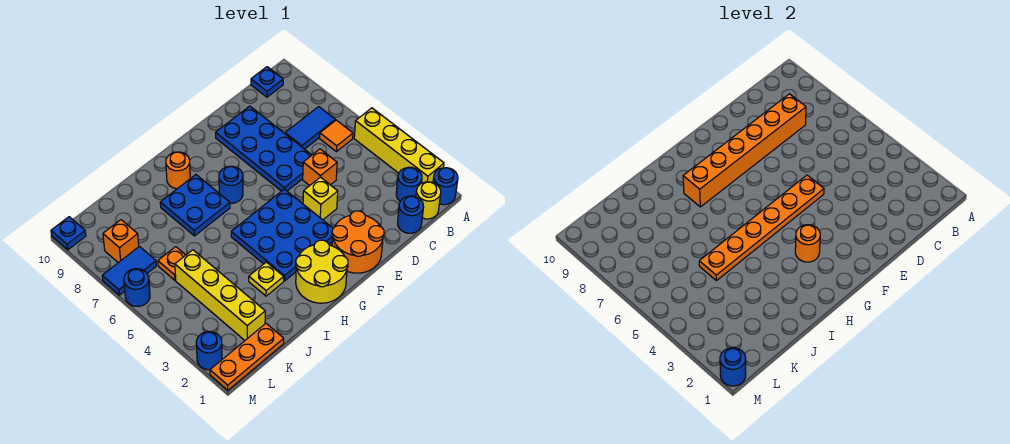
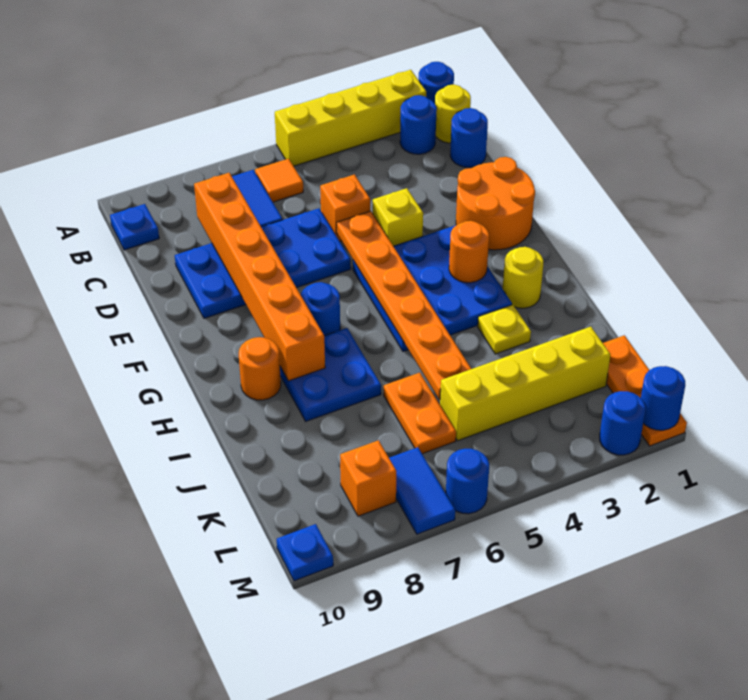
yellow 2x2 round brick [296,240,348,303] -> yellow 1x1 round brick [503,247,543,308]
orange 1x1 plate [158,247,185,280] -> orange 1x2 plate [384,373,456,454]

